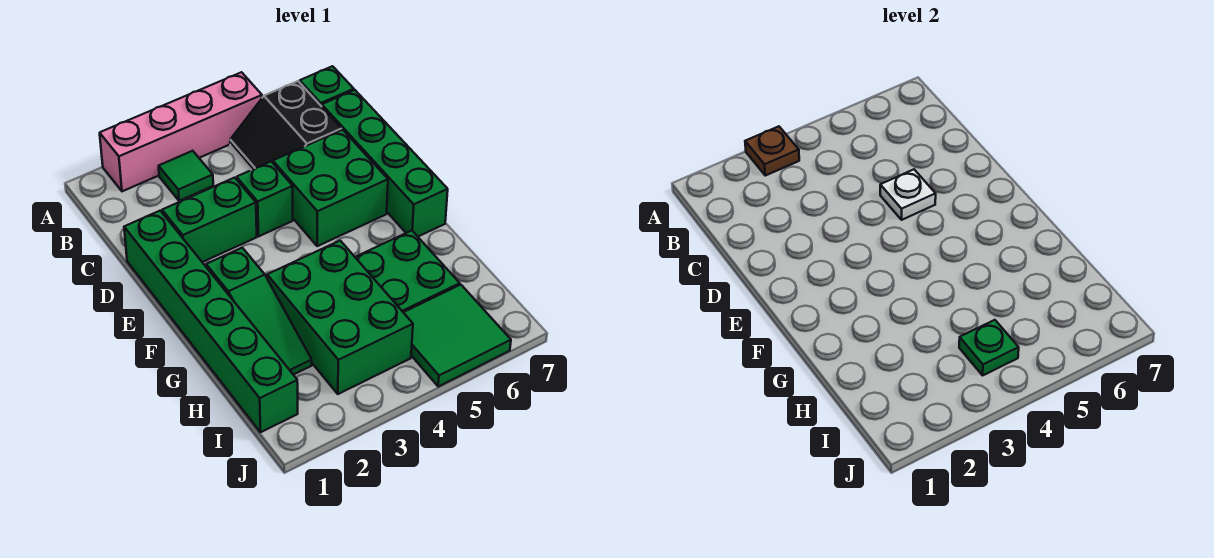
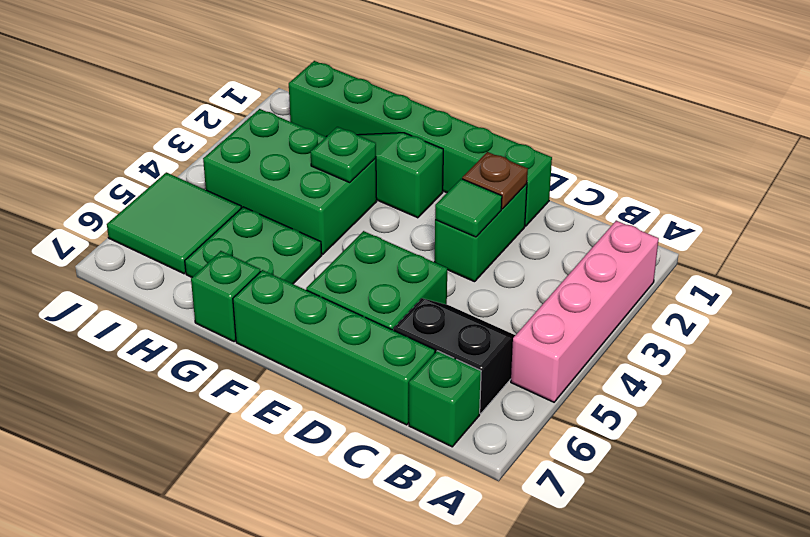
brown 1x1 plate [745,126,799,176] -> brown 1x1 plate moved to [462,152,528,209]
green 1x1 tile [159,151,213,201] -> green 1x1 tile moved to [435,179,502,237]
green 1x1 brick [237,162,293,236] -> green 1x1 brick moved to [191,251,261,341]
white 1x1 plate [880,169,936,220] -> none
green 1x1 plate [959,320,1019,375] -> green 1x1 plate moved to [311,127,376,182]

